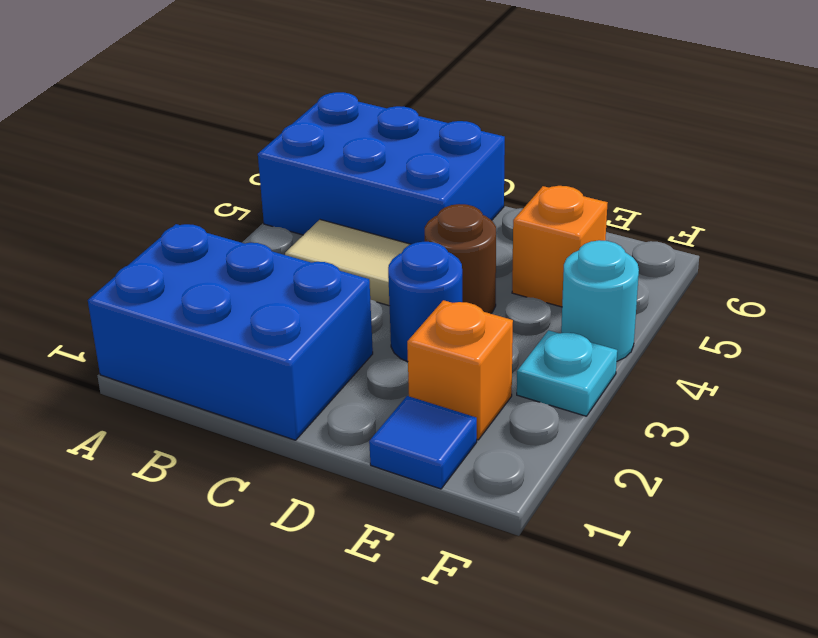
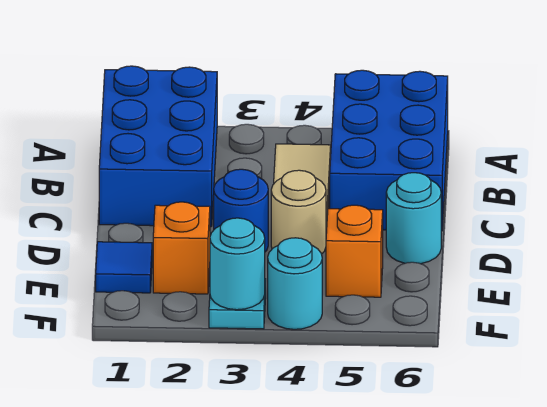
brown 1x1 round brick [425,204,496,314] -> tan 1x1 round brick [271,170,326,254]
none -> cyan 1x1 round brick [386,173,441,264]
none -> cyan 1x1 round brick [210,218,265,310]

